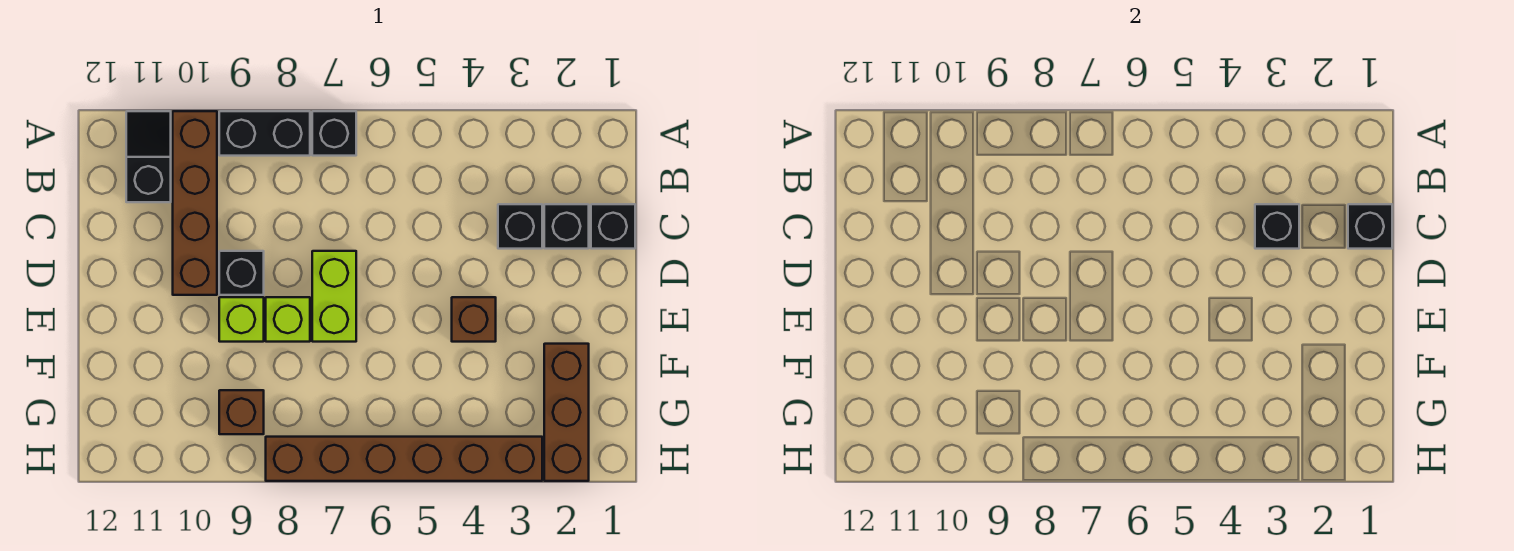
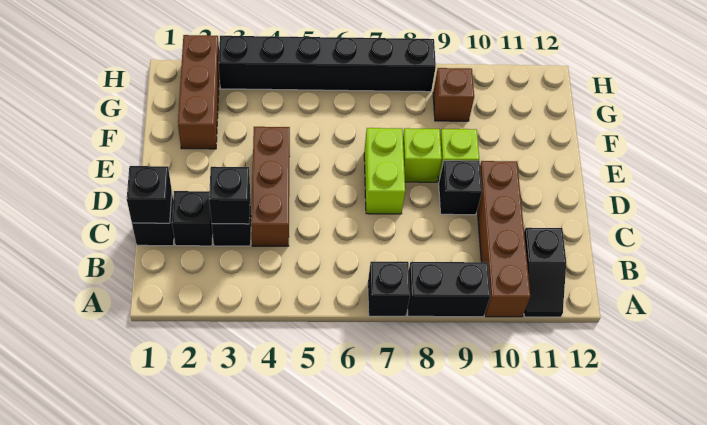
brown 1x1 brick [452,297,496,342] -> brown 1x3 brick [251,127,290,246]
brown 1x6 brick [266,437,542,481] -> black 1x6 brick [219,36,436,92]

